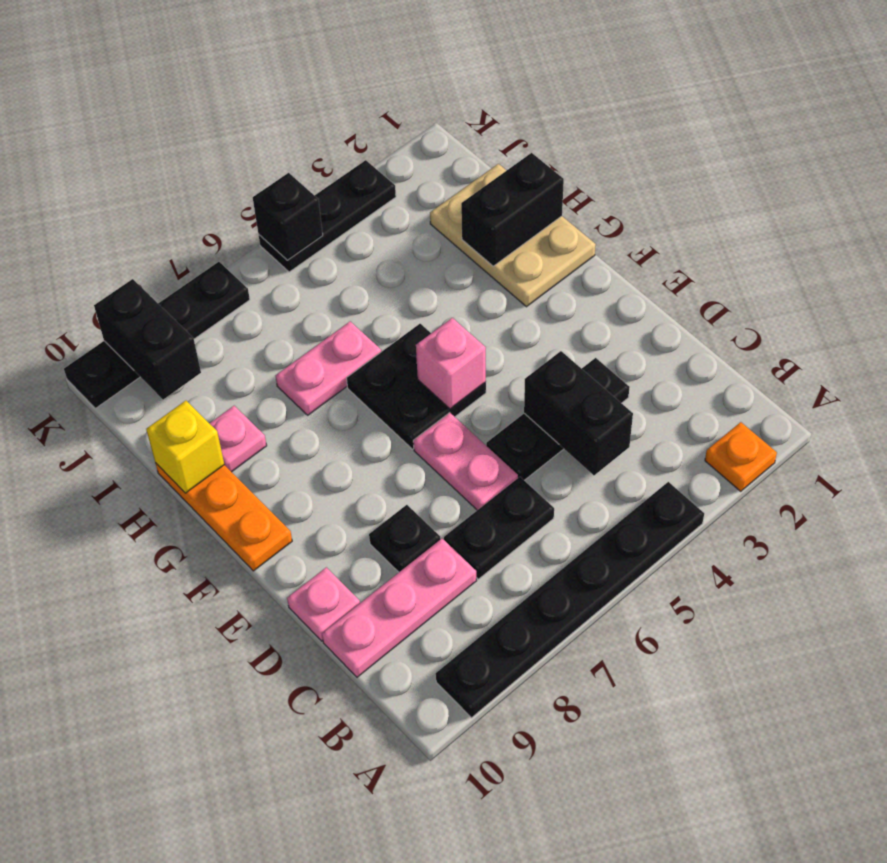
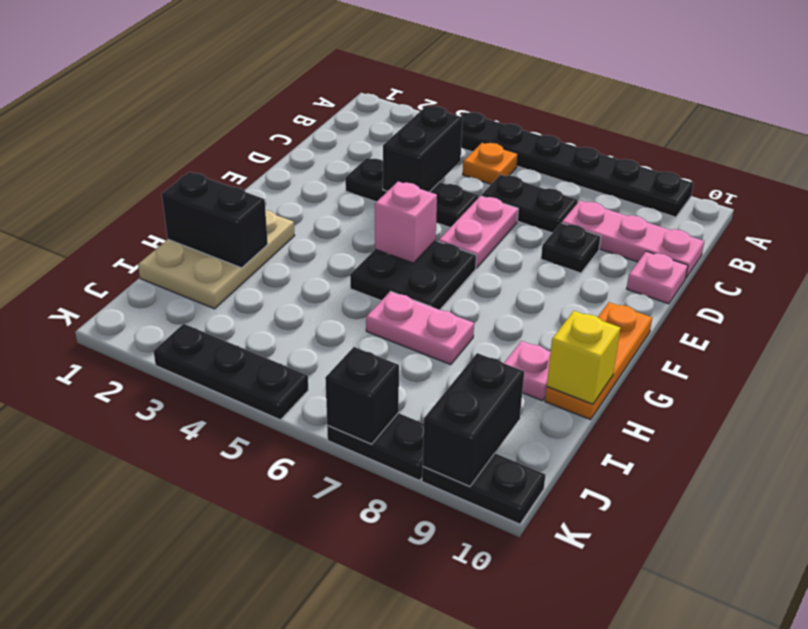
orange 1x1 plate [705,422,777,491] -> orange 1x1 plate moved to [463,142,518,184]
black 1x1 brick [253,173,323,260] -> black 1x1 brick moved to [325,347,399,444]

